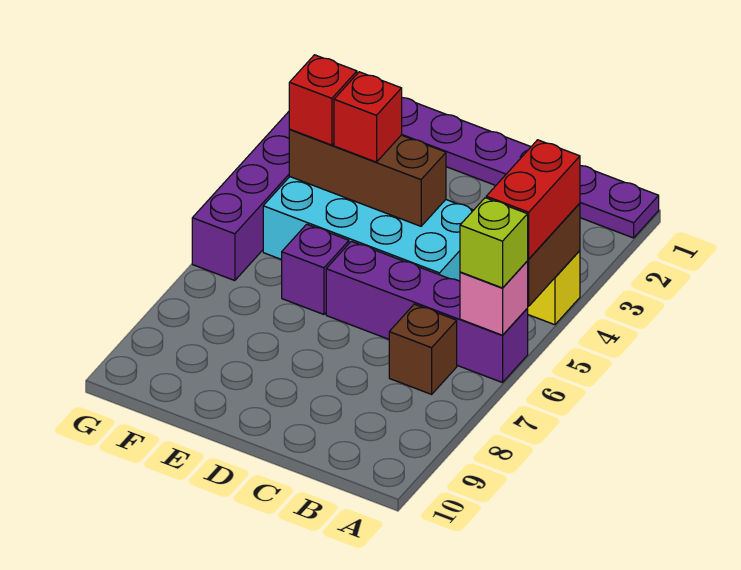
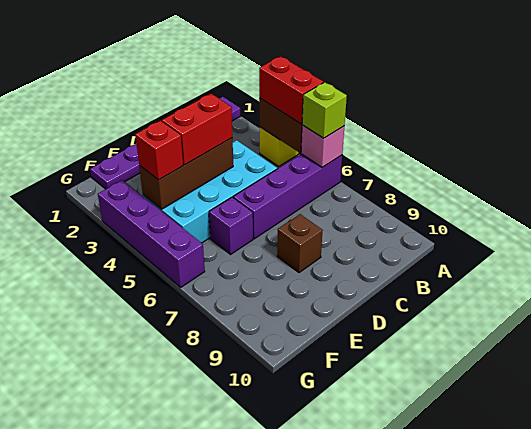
brown 1x1 brick [389,304,457,394] -> brown 1x1 brick moved to [277,214,323,273]
red 1x1 brick [334,72,402,162] -> red 1x2 brick [162,94,232,165]

